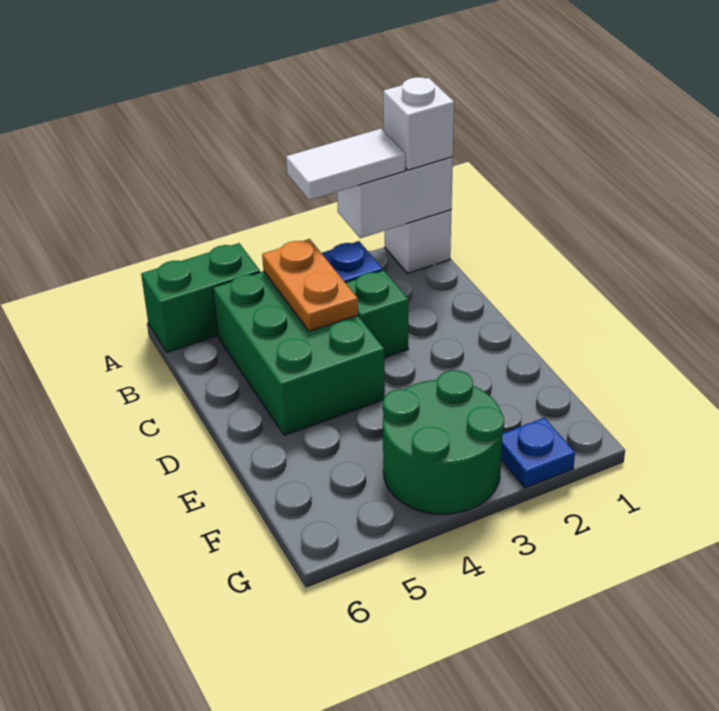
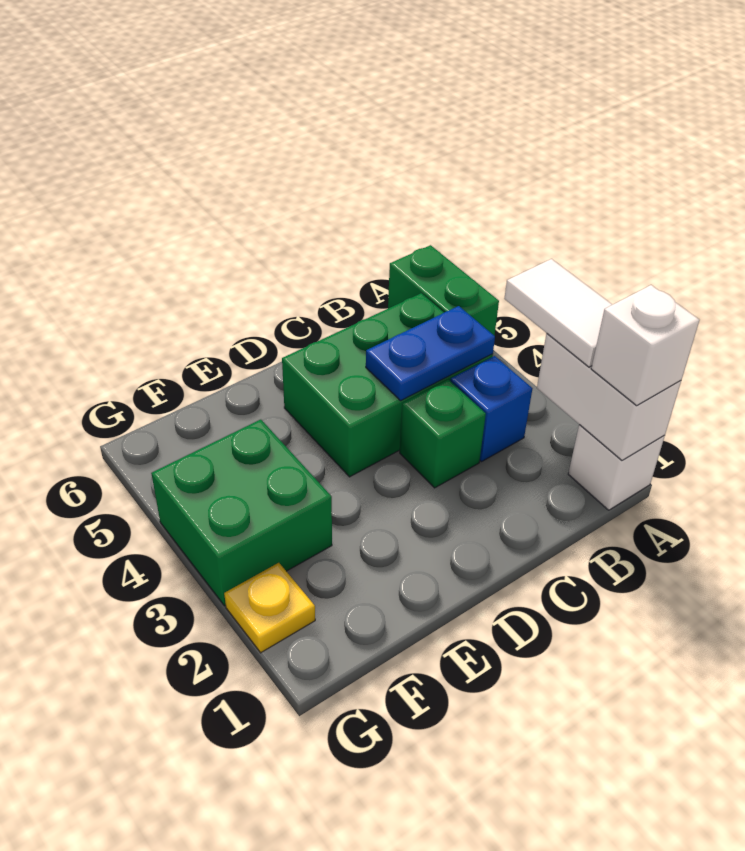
orange 1x2 plate [262,239,358,331] -> blue 1x2 plate [366,306,495,401]
green 2x2 round brick [383,370,504,514] -> green 2x2 brick [151,420,332,606]
blue 1x1 plate [501,418,575,488] -> yellow 1x1 plate [224,563,315,653]

